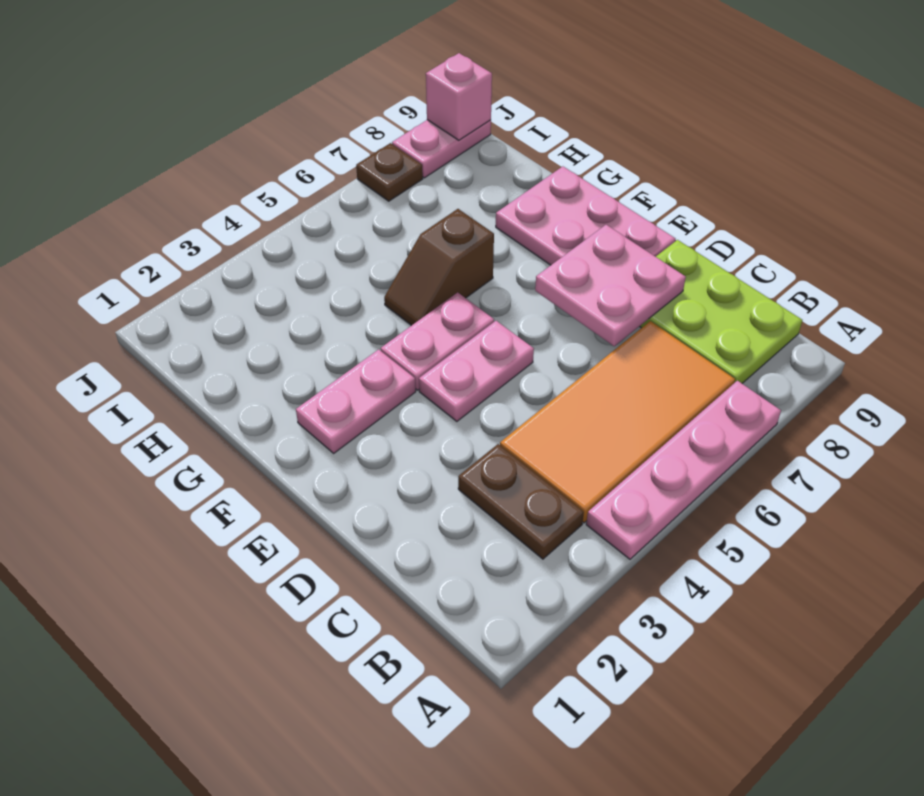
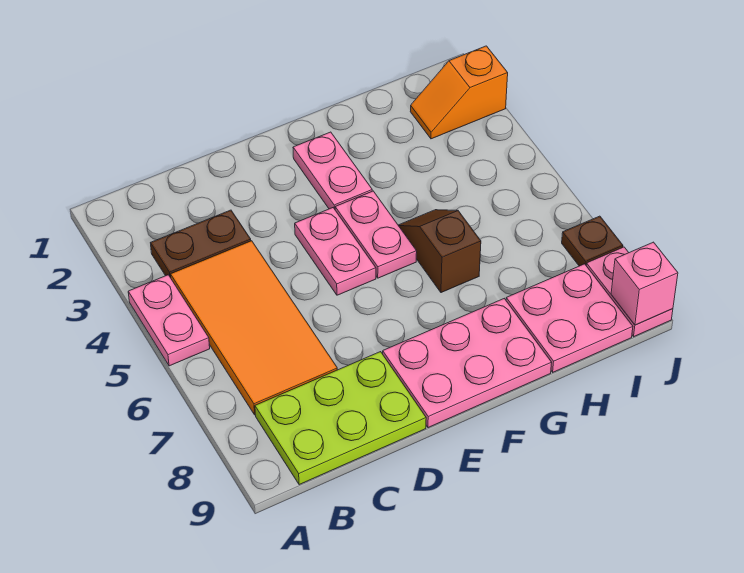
pink 1x4 plate [586,381,781,559] -> pink 1x2 plate [128,275,210,366]
pink 2x2 plate [535,225,686,346] -> pink 2x2 plate moved to [506,264,633,372]
none -> orange 1x2 slope [410,46,508,139]

